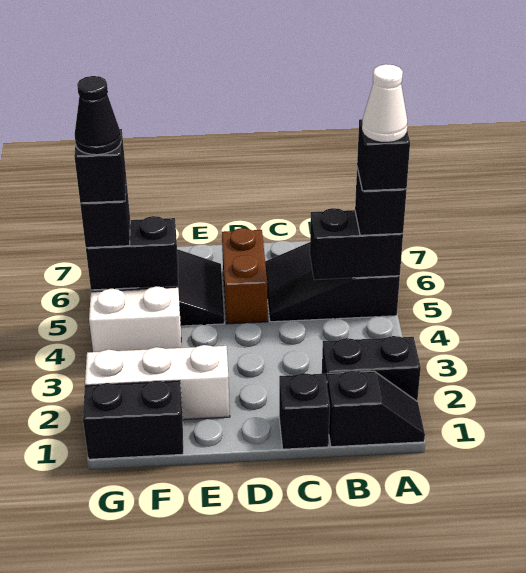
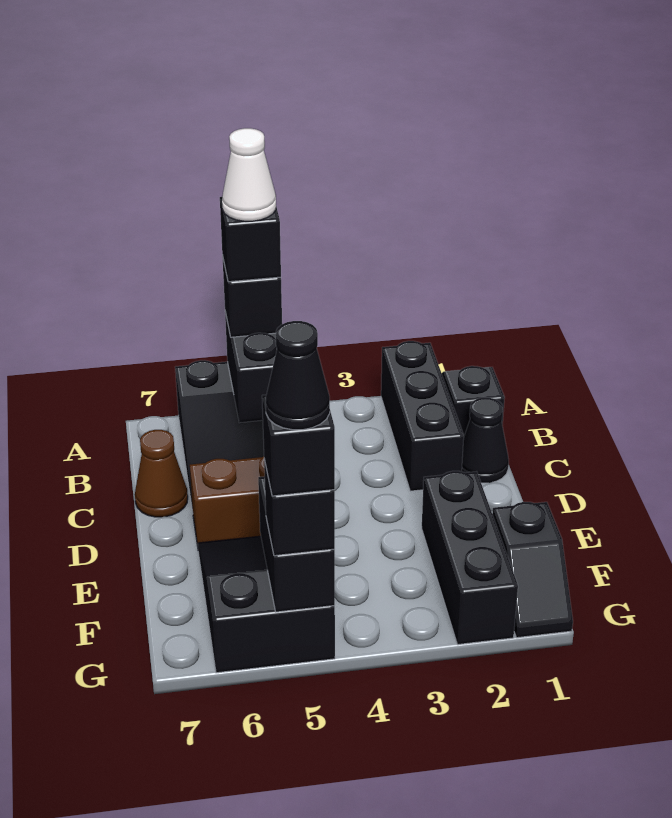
black 1x2 brick [322,336,421,401] -> black 1x3 brick [381,341,464,491]
black 1x1 brick [279,373,330,449] -> black 1x1 cone [462,398,509,483]
none -> brown 1x1 cone [135,430,188,517]
white 1x3 brick [85,345,230,420] -> black 1x3 brick [422,471,518,645]
black 1x2 brick [83,380,183,459] -> black 1x2 slope [492,502,573,638]
white 1x2 brick [89,286,181,352] -> none

